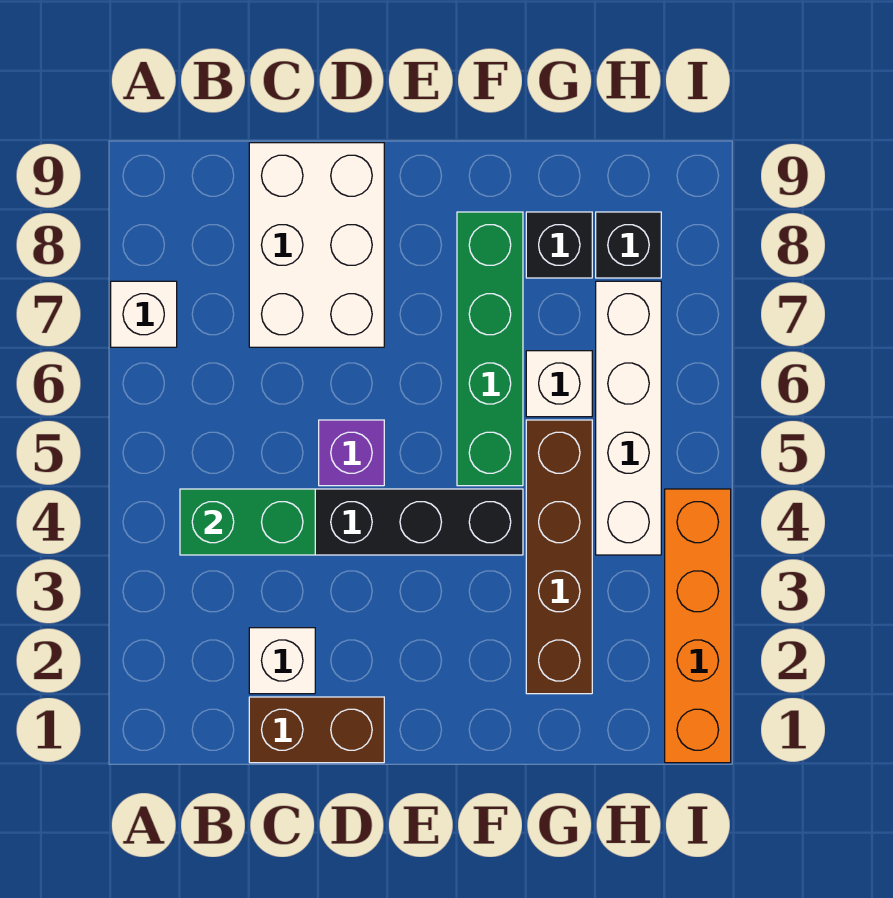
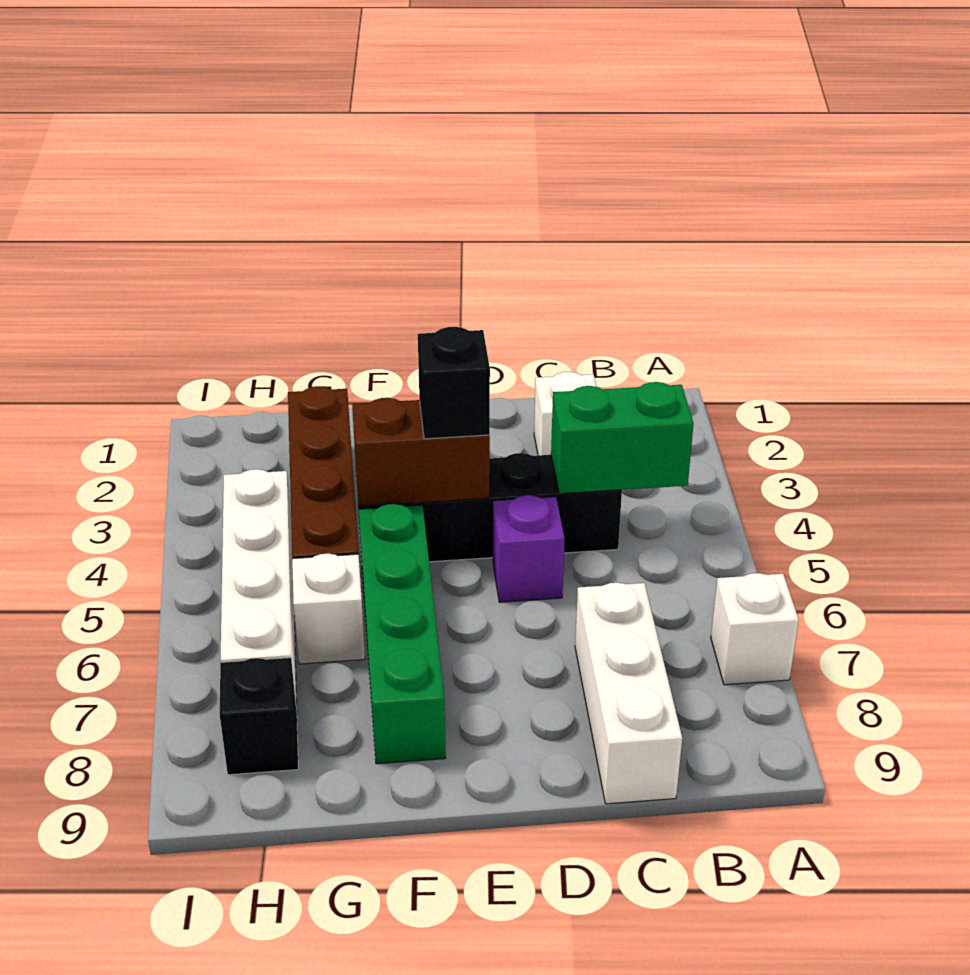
brown 1x2 brick [249,697,384,763] -> brown 1x2 brick moved to [352,398,490,506]
white 2x3 brick [249,143,384,347] -> white 1x3 brick [575,583,682,804]
black 1x1 brick [526,212,592,278] -> black 1x1 brick moved to [418,327,490,439]
orange 1x4 brick [665,489,731,763] -> none

